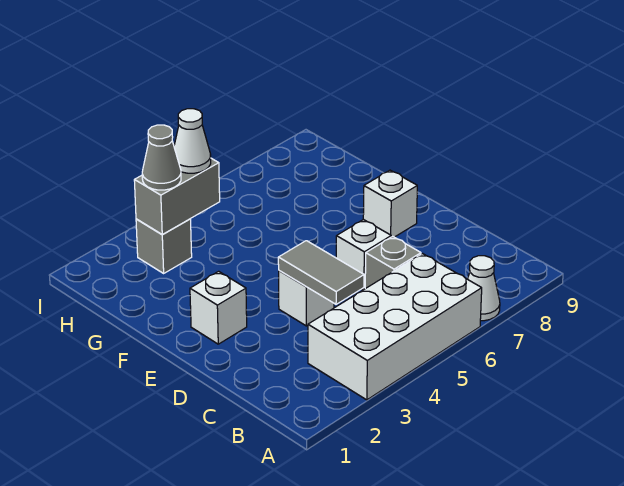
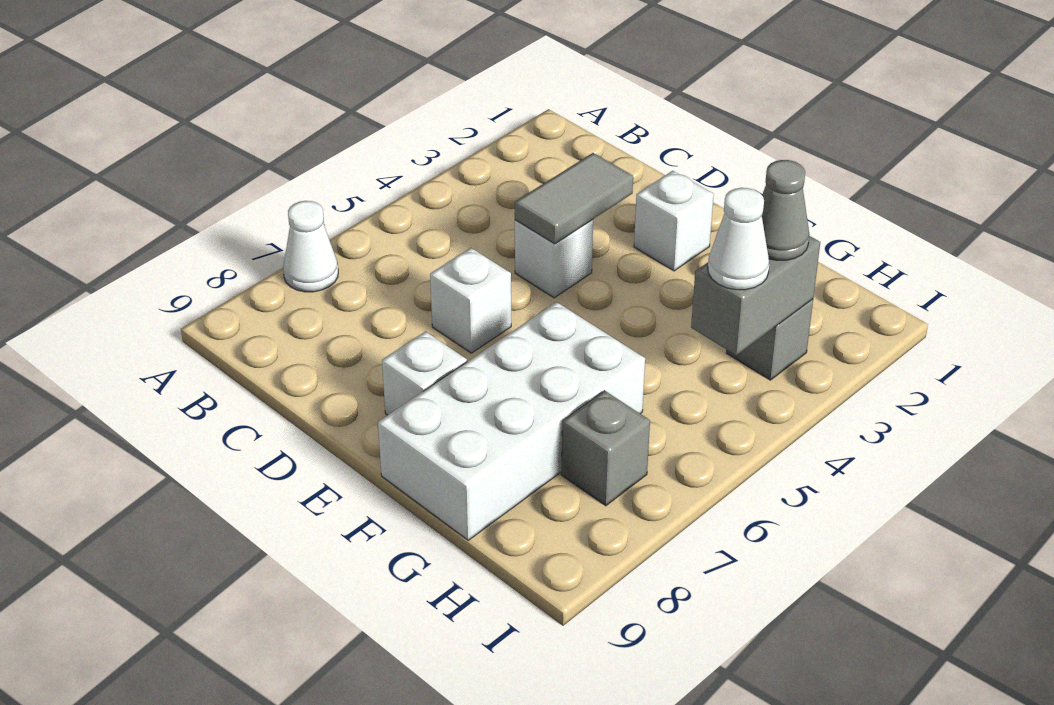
white 2x4 brick [308,254,482,400] -> white 2x4 brick moved to [378,302,645,540]
grey 1x2 tile [278,241,364,304] -> grey 1x2 tile turned to [515,153,633,244]
grey 1x1 brick [365,236,421,289] -> grey 1x1 brick moved to [561,391,650,506]

